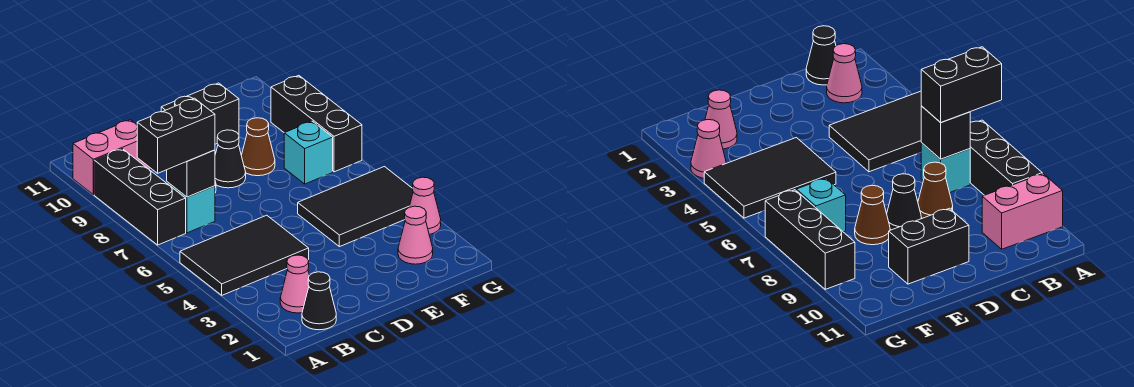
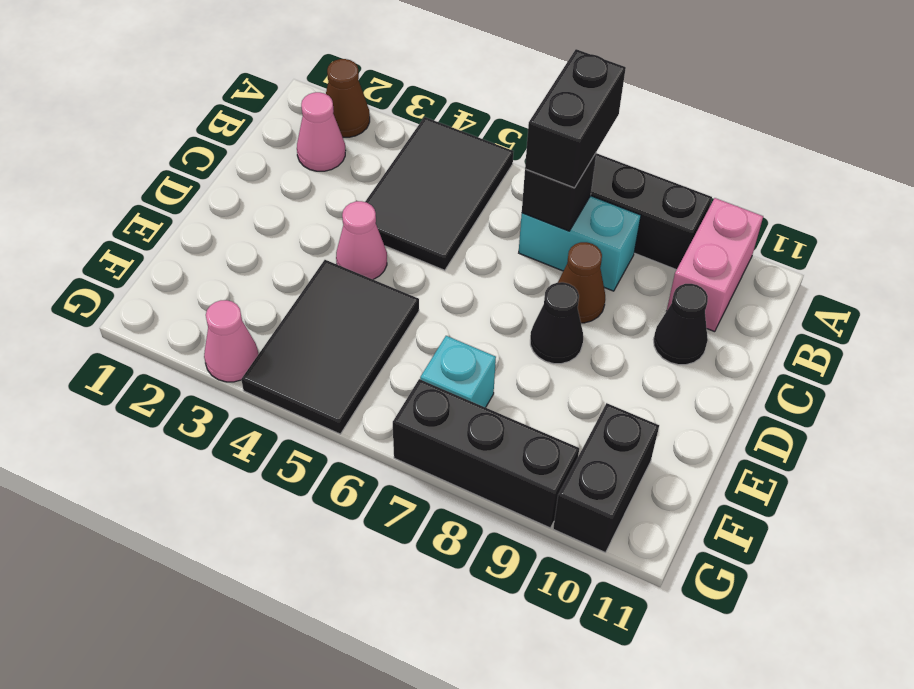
black 1x1 cone [302,272,336,330] -> black 1x1 cone moved to [653,284,708,365]
cyan 1x1 brick [167,182,215,233] -> cyan 1x2 brick [519,196,641,291]
black 1x2 brick [161,83,239,144] -> black 1x2 brick moved to [553,403,659,553]
brown 1x1 cone [241,118,275,176] -> brown 1x1 cone moved to [326,59,370,137]
pink 1x1 cone [398,206,433,264] -> pink 1x1 cone moved to [336,201,387,280]

